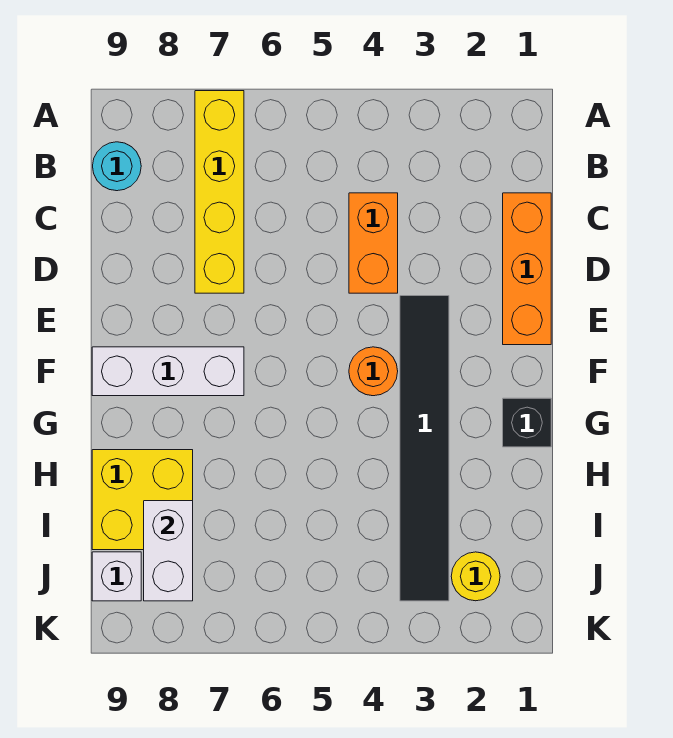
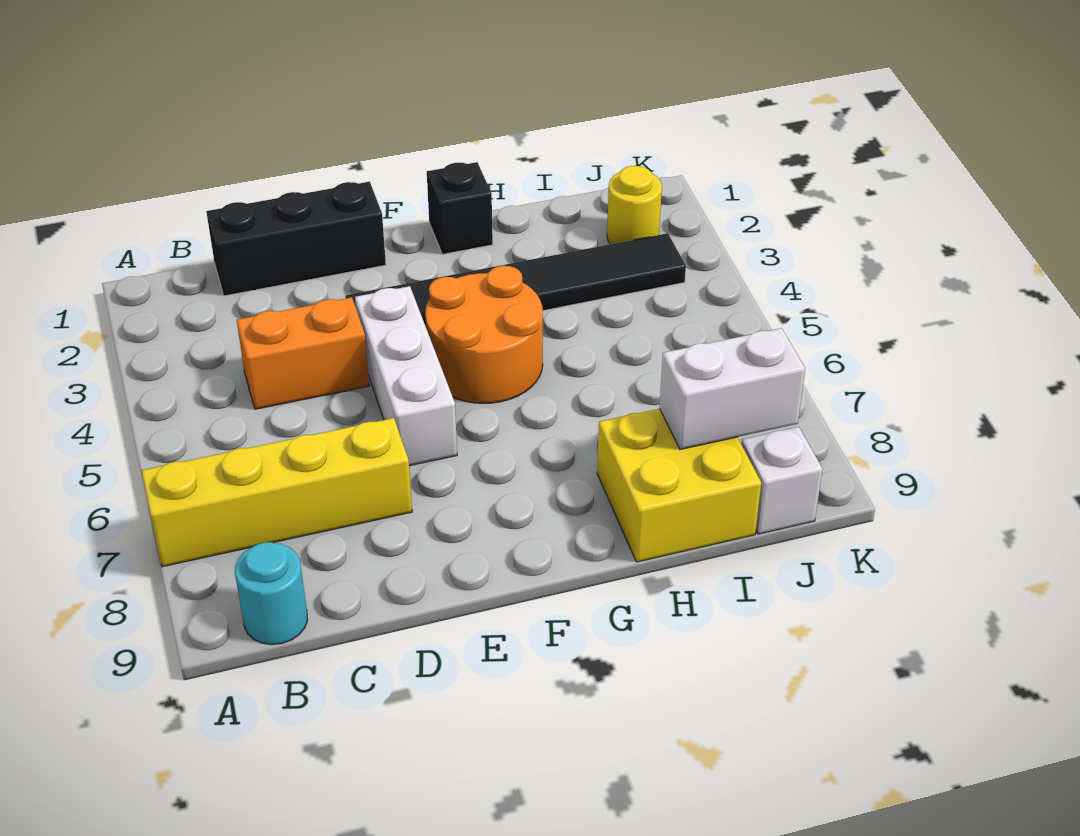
orange 1x3 brick [503,193,551,345] -> black 1x3 brick [206,182,386,296]
orange 1x1 round brick [349,347,398,396] -> orange 2x2 round brick [425,266,543,403]
white 1x3 brick [92,347,244,396] -> white 1x3 brick moved to [355,286,457,466]

